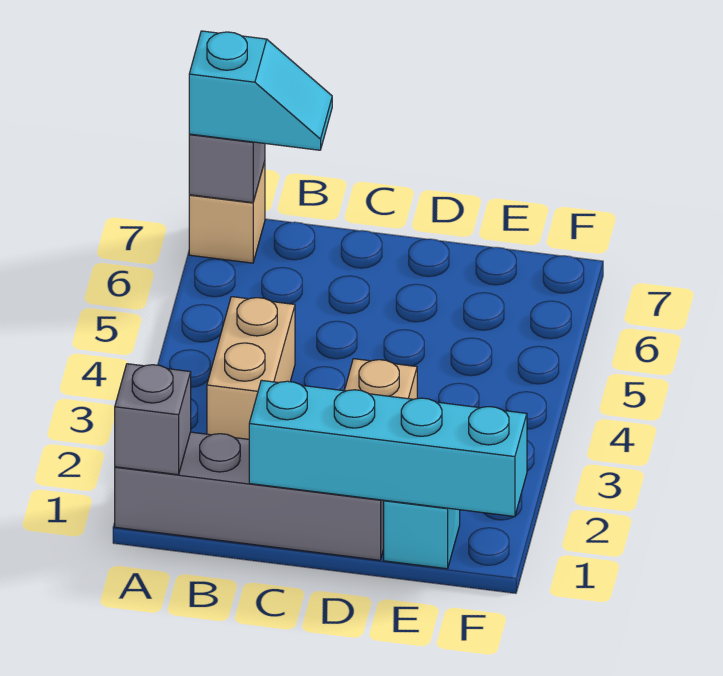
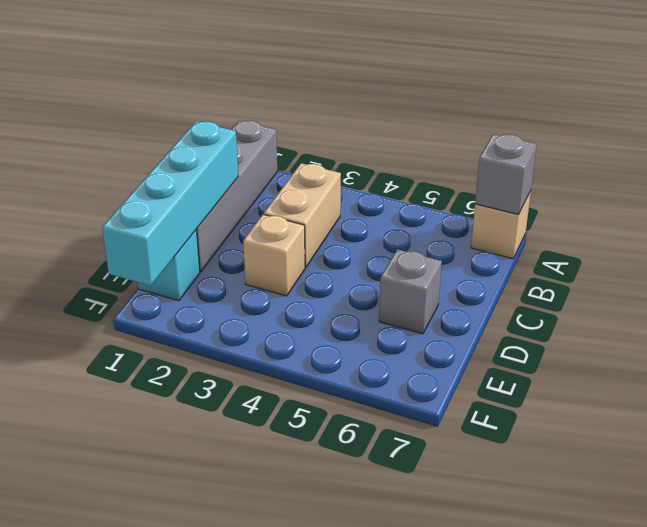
grey 1x1 brick [115,364,191,475] -> grey 1x1 brick moved to [379,249,442,334]
cyan 1x2 slope [189,31,332,150] -> none
tan 1x2 brick [207,297,295,439] -> tan 1x2 brick turned to [264,163,341,268]

